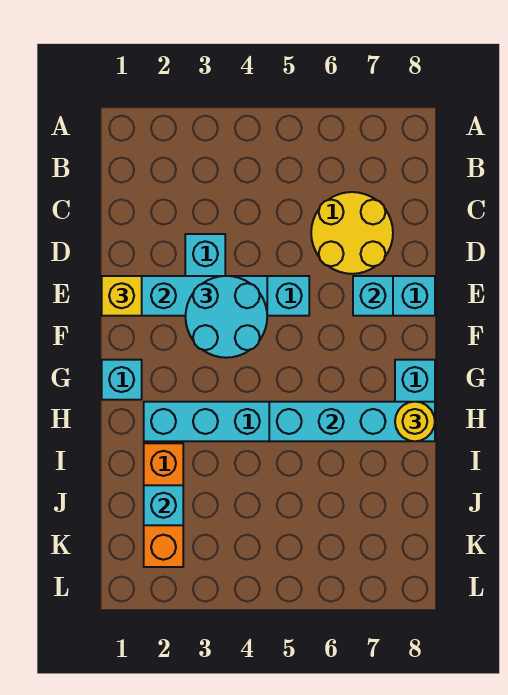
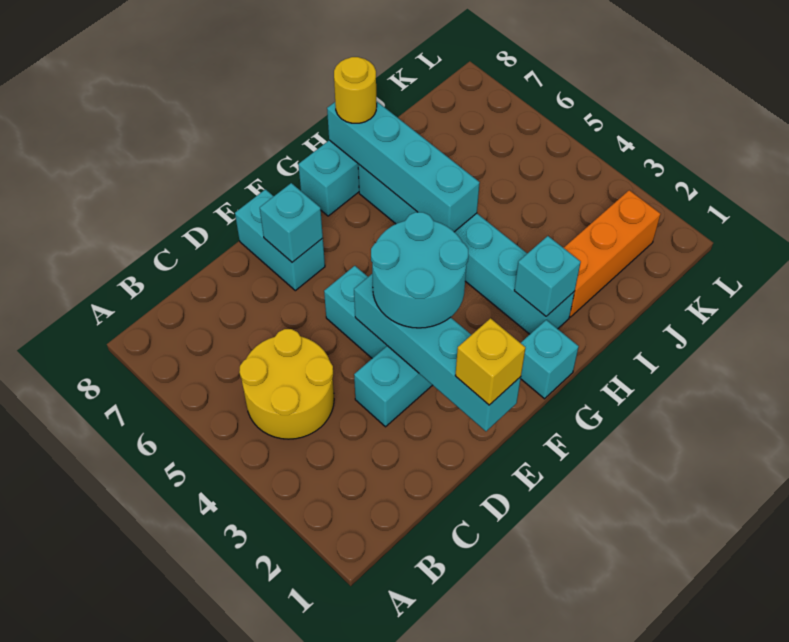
yellow 2x2 round brick [311,192,393,274] -> yellow 2x2 round brick moved to [239,329,334,439]
cyan 1x1 brick [144,485,183,525] -> cyan 1x1 brick moved to [514,236,581,316]

